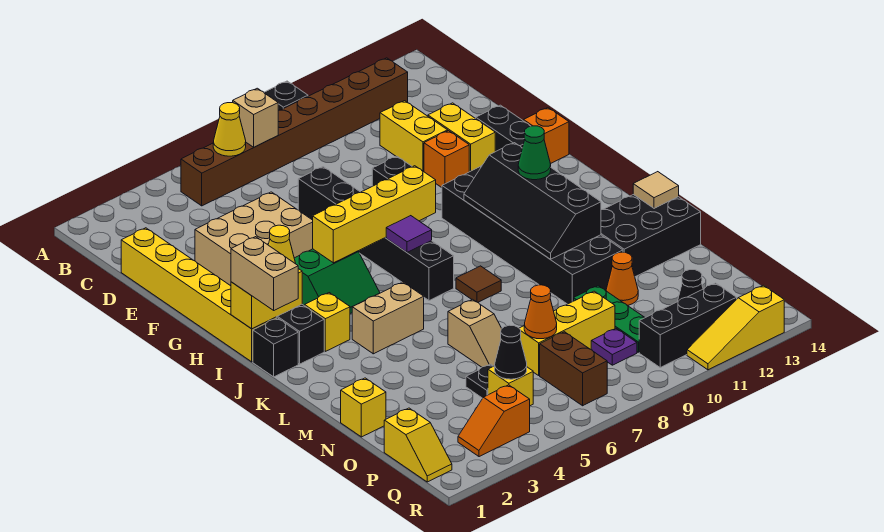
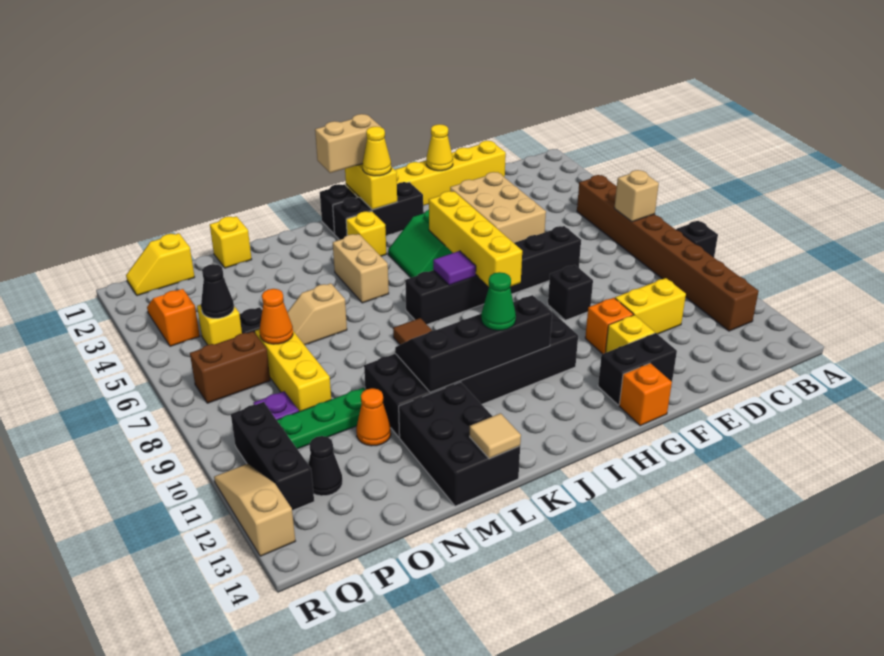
yellow 1x1 cone [213,103,246,156] -> yellow 1x1 cone moved to [426,124,453,171]
yellow 1x2 brick [428,103,495,172] -> yellow 1x1 brick [606,315,655,353]
yellow 1x3 slope [687,285,784,370] -> tan 1x3 slope [214,464,295,556]

